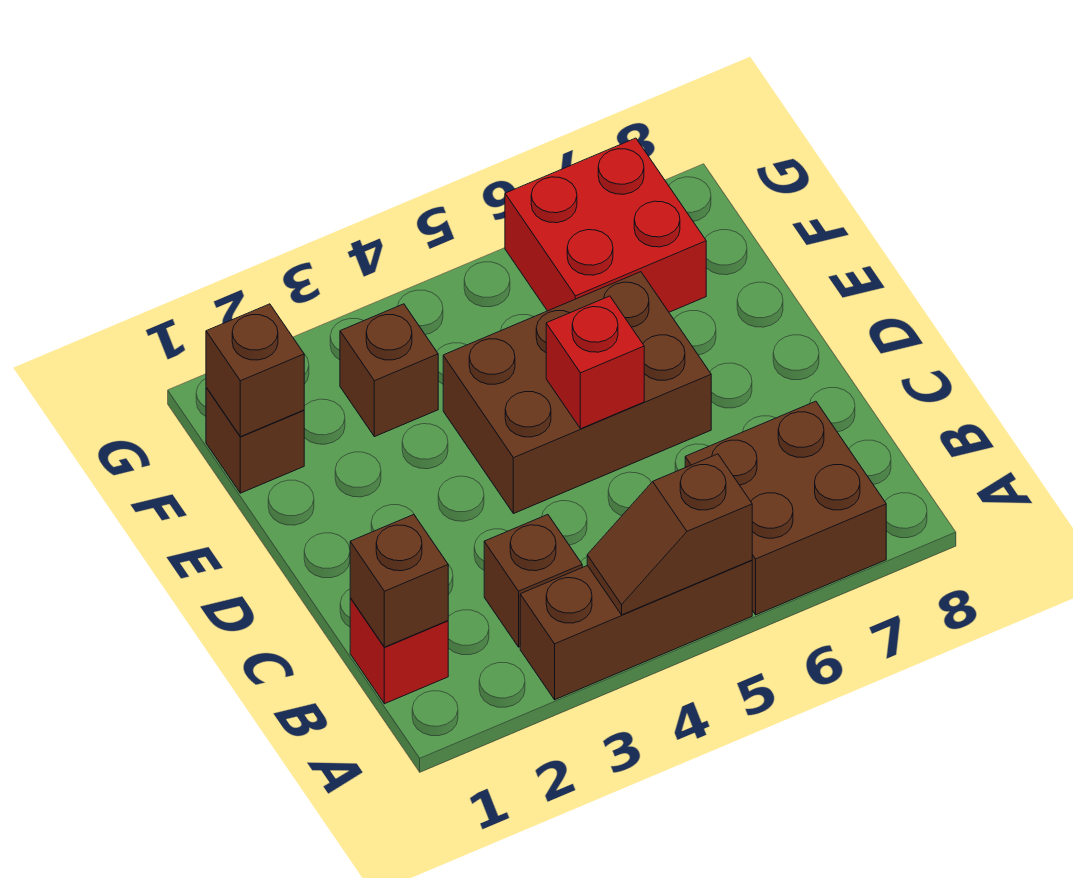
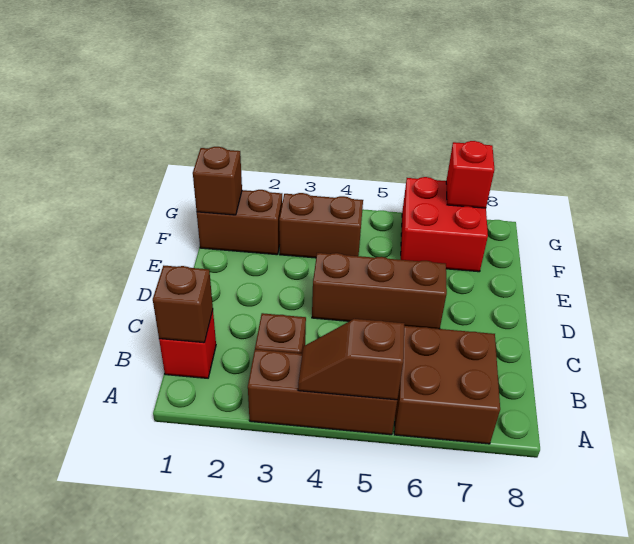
brown 2x3 brick [443,272,711,514] -> brown 1x3 brick [312,253,447,329]
red 1x1 brick [546,296,644,429] -> red 1x1 brick moved to [446,141,494,208]
brown 1x1 brick [206,387,304,493] -> brown 1x2 brick [197,190,282,255]
brown 1x1 brick [340,304,438,437] -> brown 1x2 brick [279,193,363,258]

